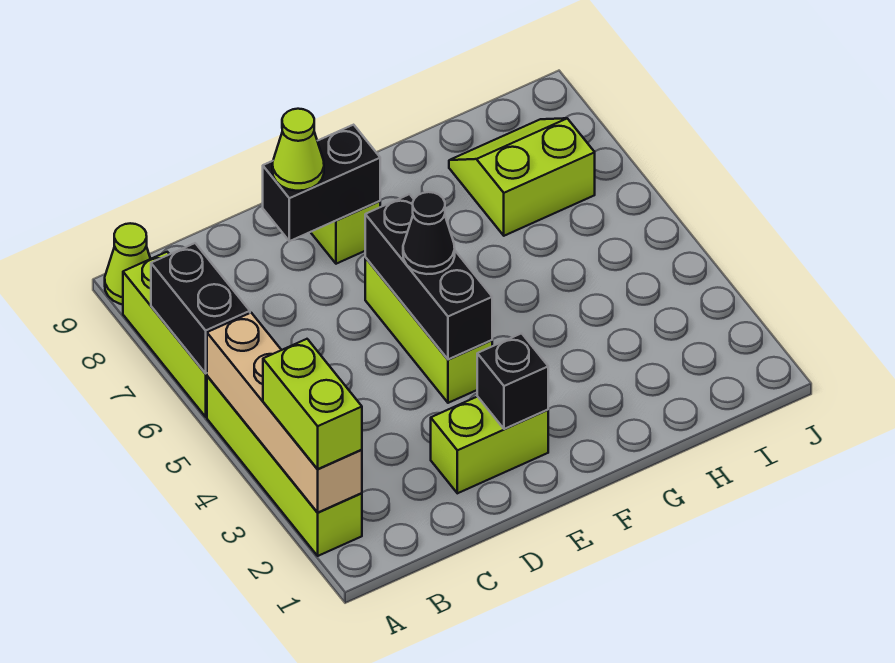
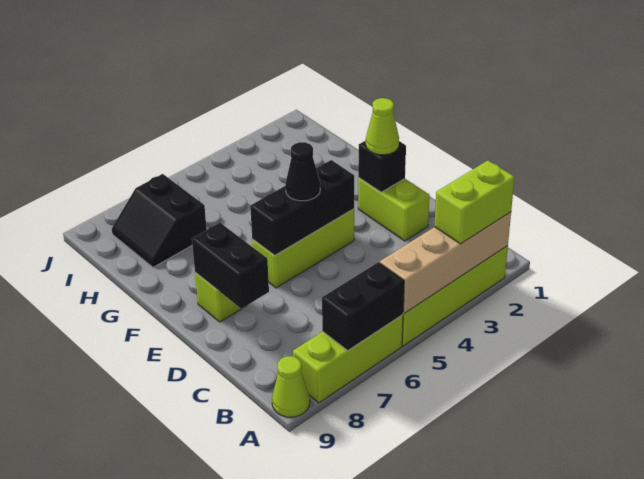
lime 1x1 cone [272,109,324,191] -> lime 1x1 cone moved to [366,98,399,155]
lime 2x2 slope [449,118,595,236] -> black 2x2 slope [112,174,207,267]

